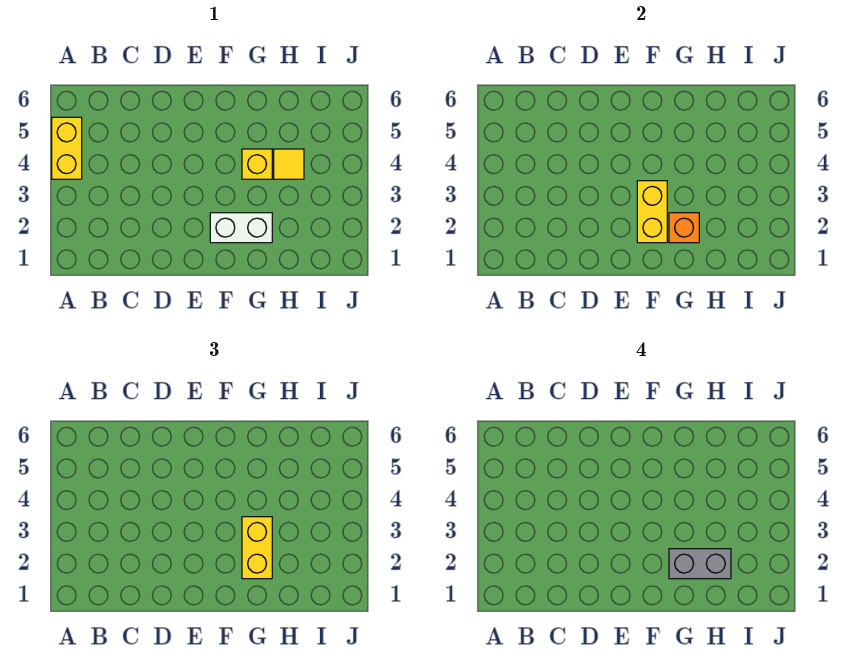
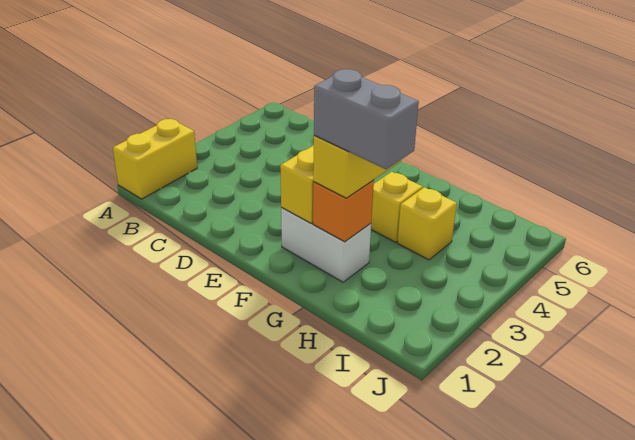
yellow 1x2 brick [52,117,82,179] -> yellow 1x2 brick moved to [113,119,197,199]
yellow 1x1 tile [274,149,304,179] -> yellow 1x1 brick [397,187,457,260]

